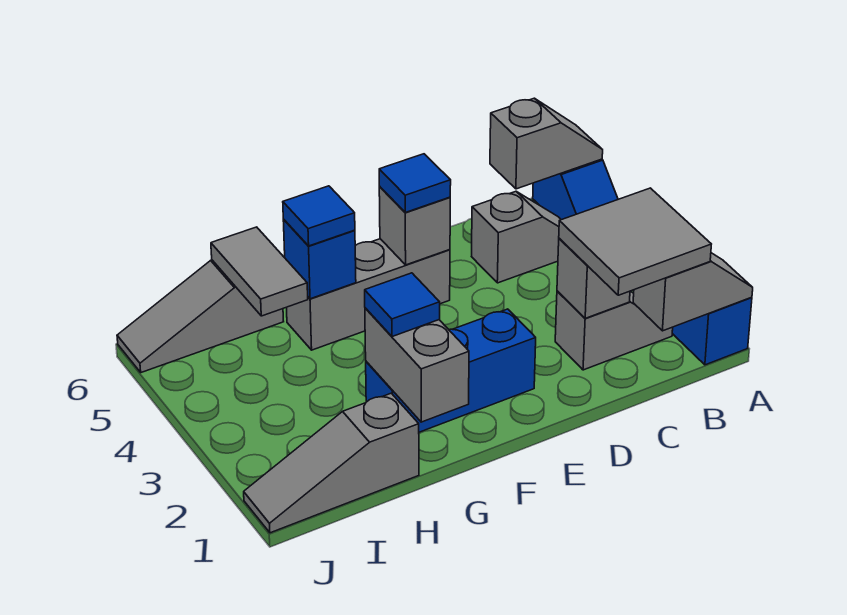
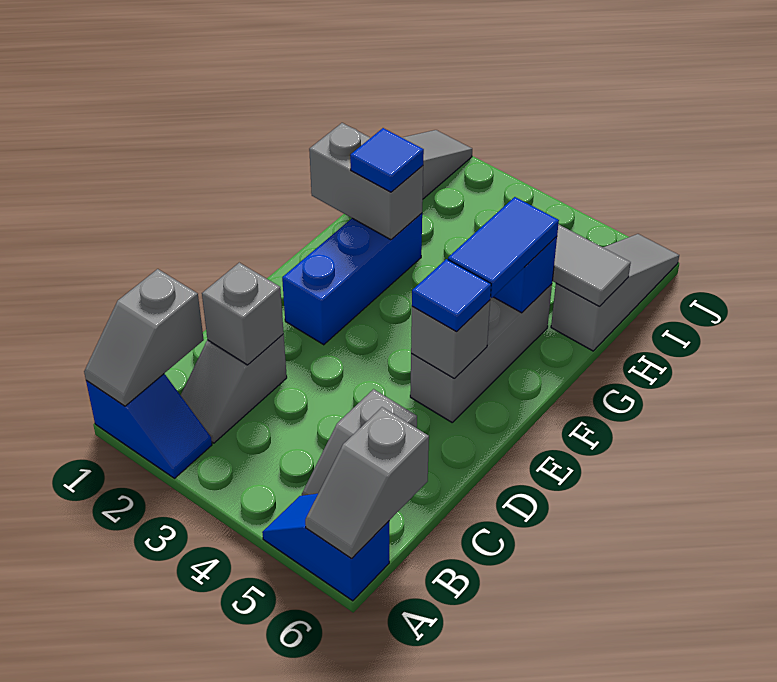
grey 2x2 tile [559,188,711,295] -> none
blue 1x1 tile [283,186,355,246] -> blue 1x2 tile [448,197,559,298]

